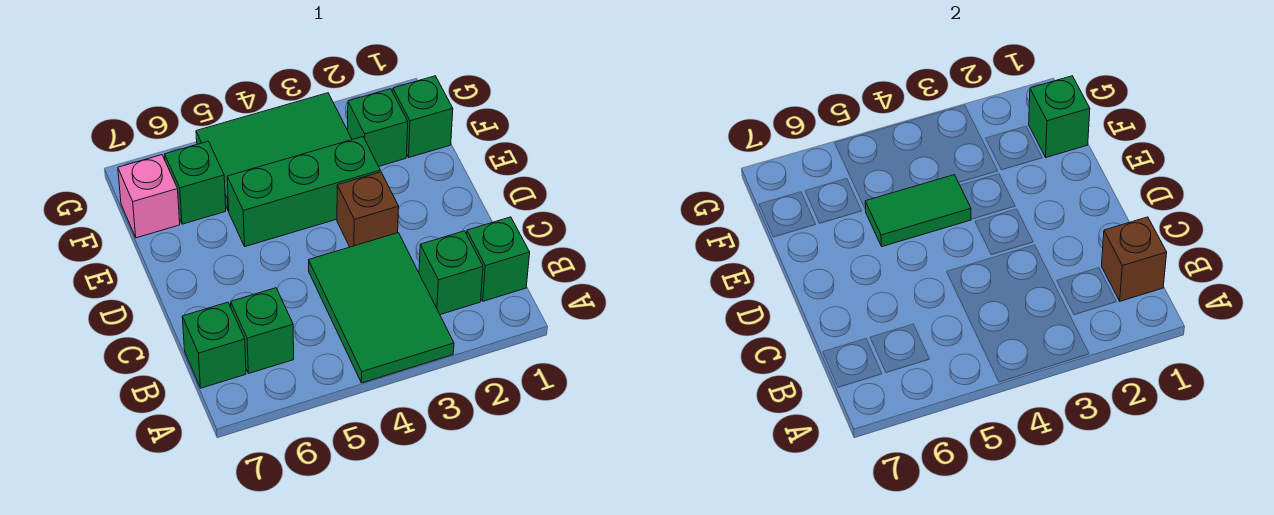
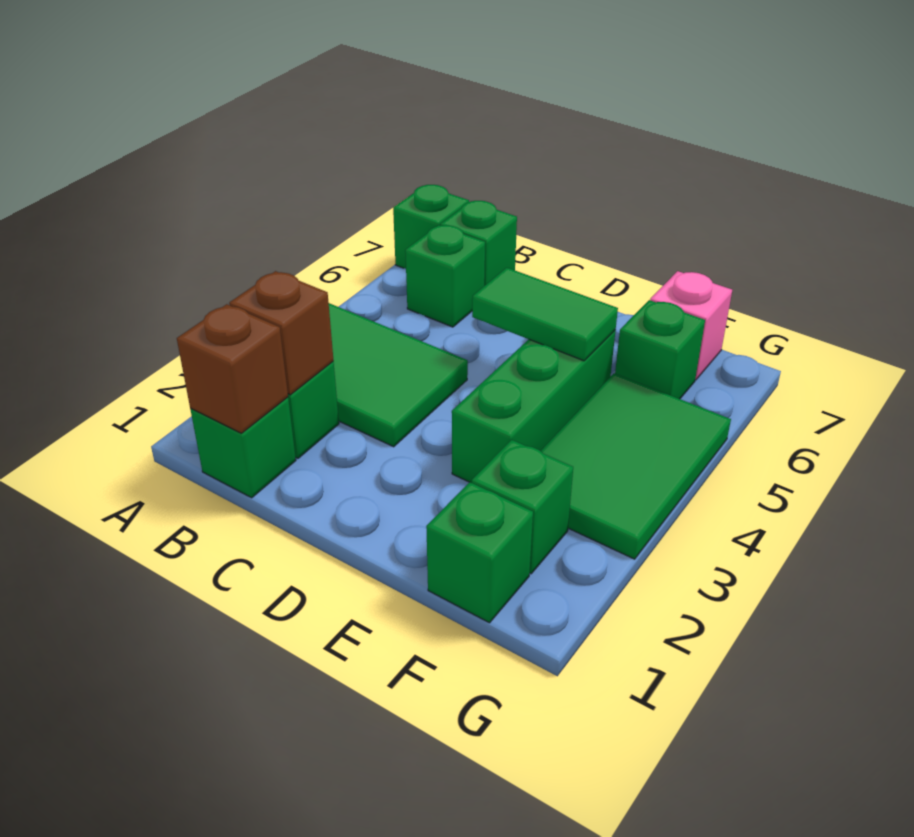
brown 1x1 brick [337,172,399,247] -> brown 1x1 brick moved to [229,271,334,395]
green 1x2 tile [865,175,971,247] -> green 1x2 tile turned to [472,268,618,361]
green 1x1 brick [1029,76,1090,157] -> green 1x1 brick moved to [393,185,469,269]

